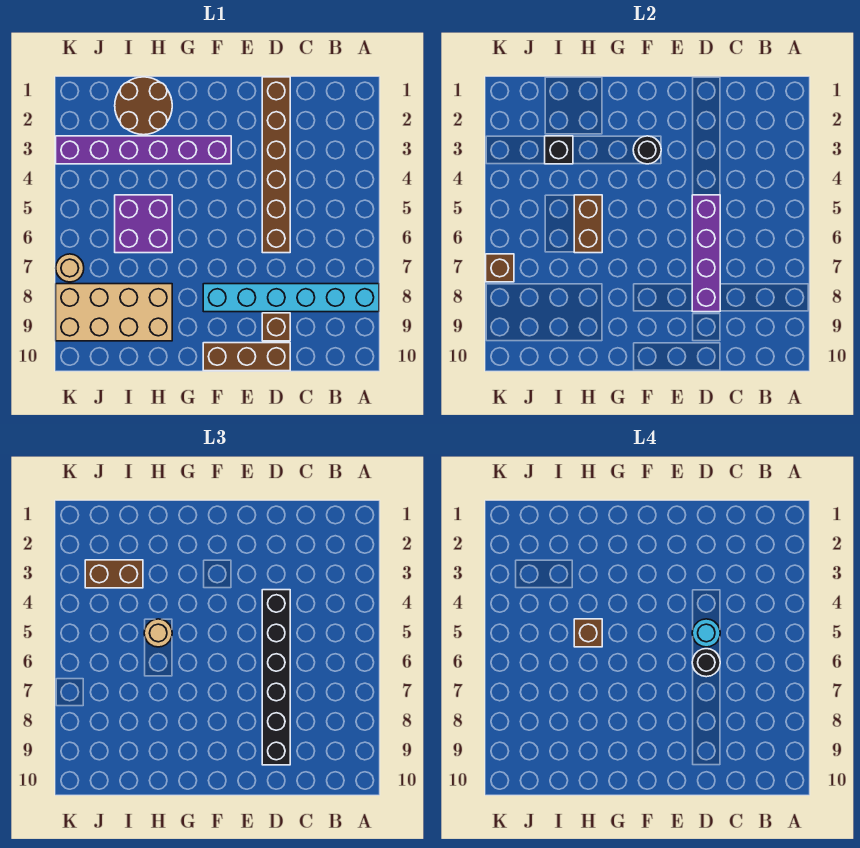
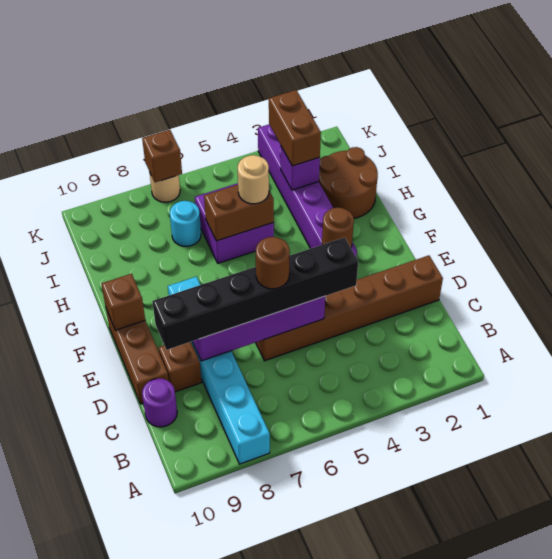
none -> purple 1x1 round brick [142,379,177,427]
cyan 1x1 round brick [692,619,720,647] -> cyan 1x1 round brick moved to [170,201,201,247]
black 1x1 round brick [692,649,720,677] -> brown 1x1 round brick [256,237,290,289]
black 1x1 round brick [633,136,661,164] -> brown 1x1 round brick [322,208,354,247]
brown 1x1 brick [574,619,602,647] -> brown 1x1 brick moved to [101,274,145,330]
tan 2x4 brick [56,284,172,341] -> none
black 1x1 brick [545,136,573,164] -> purple 1x1 brick [281,147,320,190]

